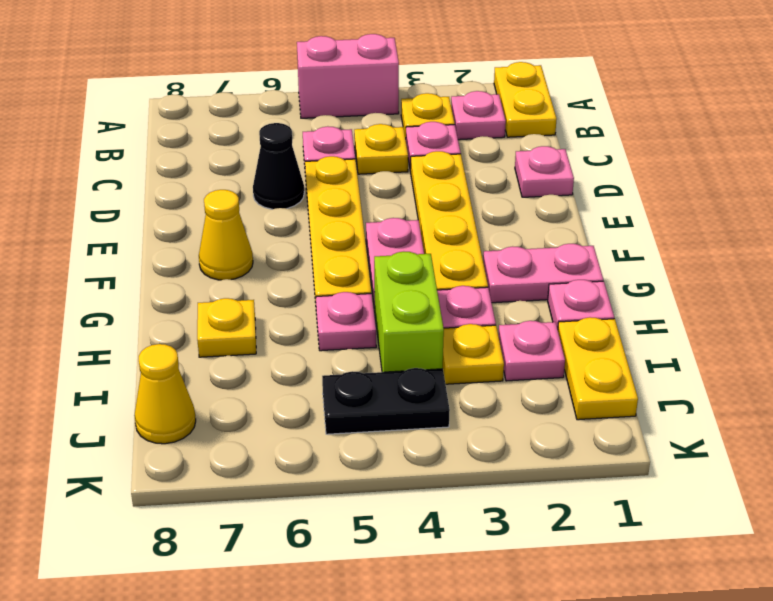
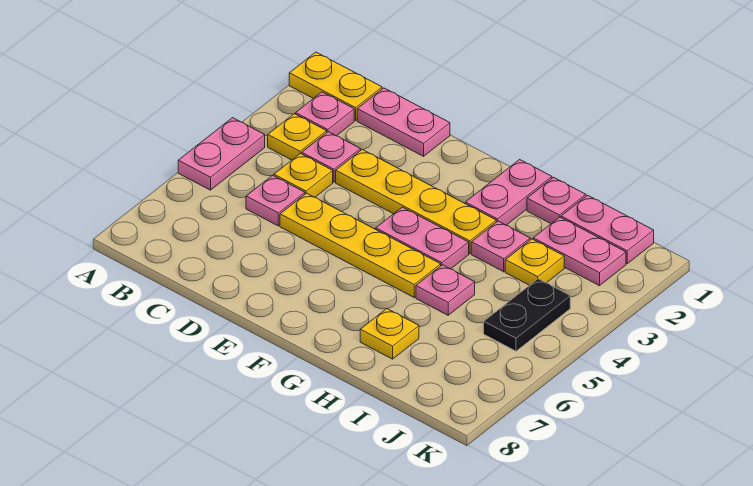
pink 1x2 brick [297,34,399,118] -> pink 1x2 plate [178,118,265,190]
pink 1x1 plate [515,146,574,197] -> pink 1x2 plate [357,88,450,156]
black 1x1 cone [253,123,304,209] -> none
yellow 1x1 cone [199,190,253,280] -> none
lime 1x2 brick [374,252,444,372] -> none
yellow 1x2 plate [558,317,638,420] -> pink 1x2 plate [561,195,654,264]
pink 1x1 plate [498,321,565,381] -> pink 1x2 plate [533,217,626,286]
yellow 1x1 cone [134,344,196,444] -> none

